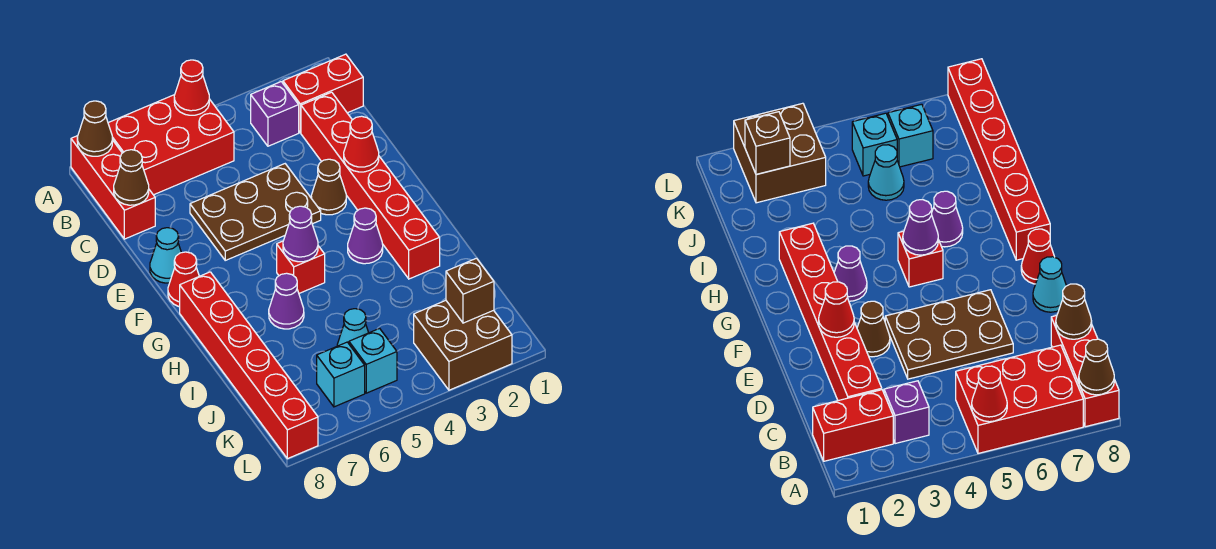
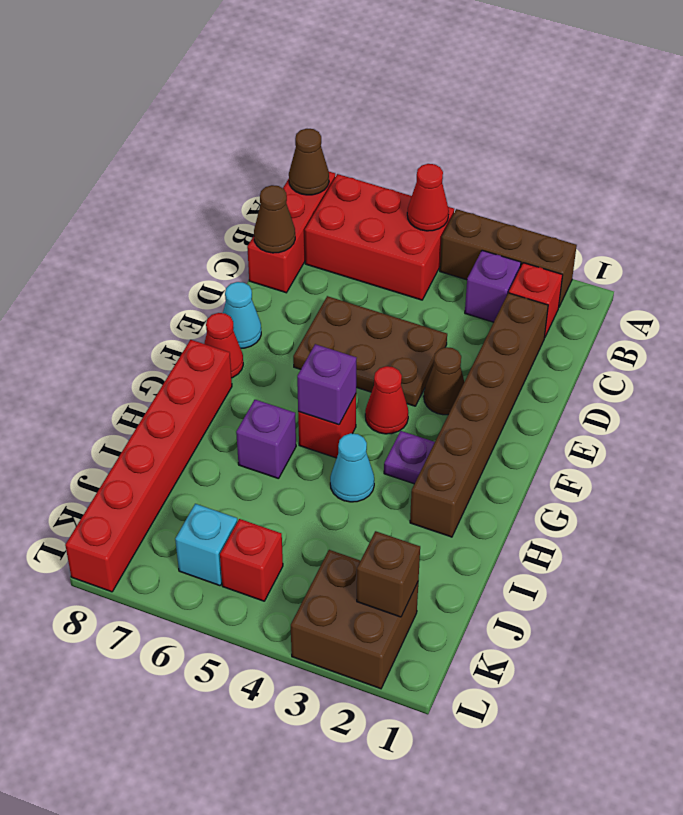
none -> brown 1x3 brick [440,209,577,307]
red 1x2 brick [283,54,363,133] -> red 1x1 brick [509,263,563,338]
red 1x6 brick [301,92,440,279] -> brown 1x6 brick [410,293,548,537]
red 1x1 cone [344,116,379,172] -> red 1x1 cone moved to [365,366,408,434]
purple 1x1 cone [348,208,383,264] -> purple 1x1 plate [384,431,435,484]
purple 1x1 cone [283,206,318,262] -> purple 1x1 brick [297,344,356,425]
purple 1x1 cone [269,273,304,329] -> purple 1x1 brick [236,400,296,479]
cyan 1x1 cone [337,309,369,346] -> cyan 1x1 cone moved to [330,433,374,502]
cyan 1x1 brick [349,328,397,393] -> red 1x1 brick [220,519,283,601]

